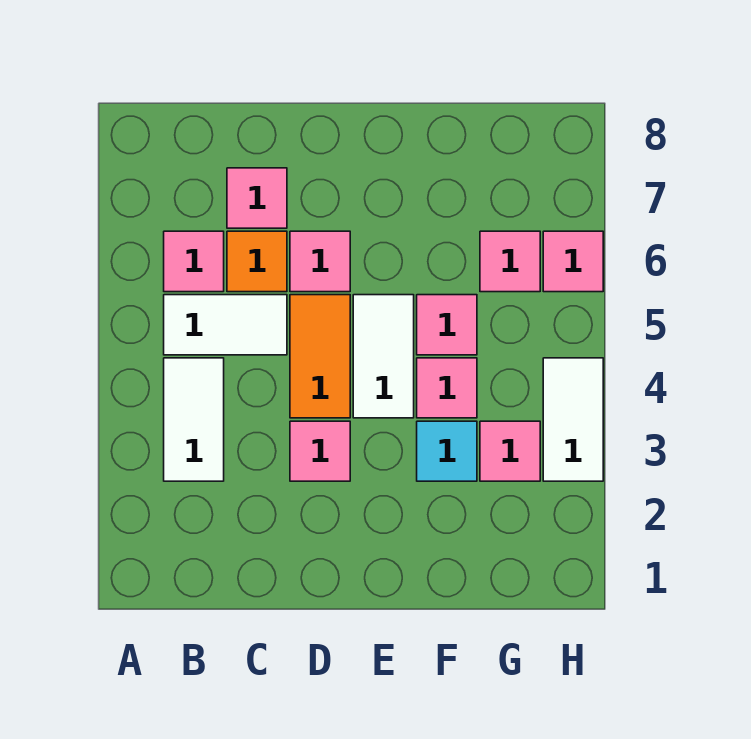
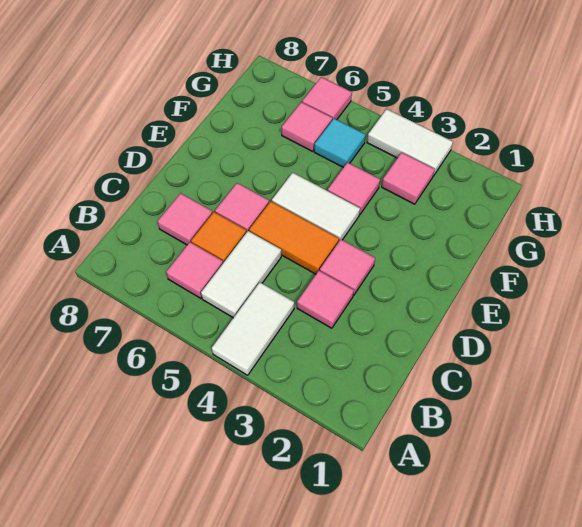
white 1x2 tile [164,358,224,481] -> white 1x2 tile turned to [212,282,294,375]
cyan 1x1 tile [417,421,477,481] -> cyan 1x1 tile moved to [314,119,366,167]
pink 1x1 tile [417,295,477,355] -> pink 1x1 tile moved to [297,271,354,328]

